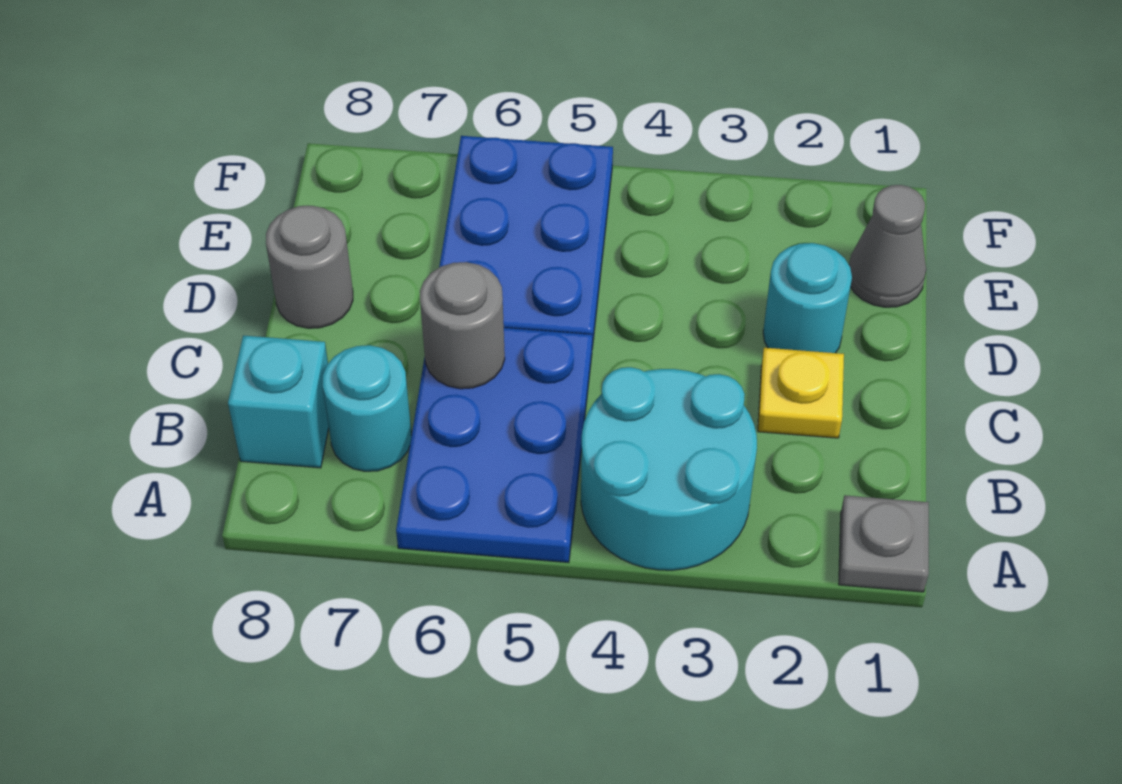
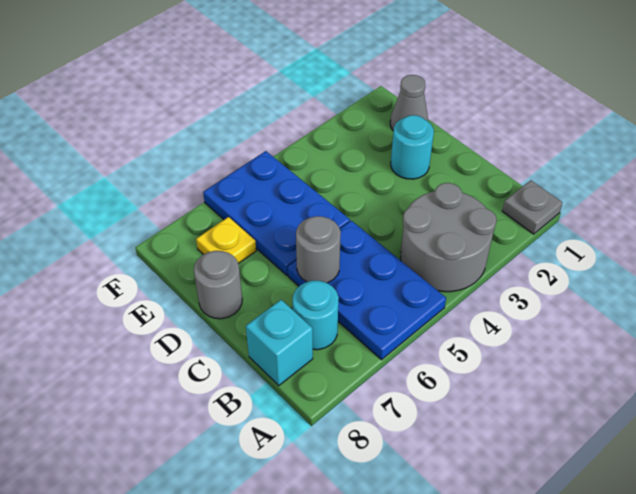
cyan 2x2 round brick [581,367,757,570] -> grey 2x2 round brick [401,183,497,292]
yellow 1x1 plate [758,348,844,438] -> yellow 1x1 plate moved to [196,217,256,264]

